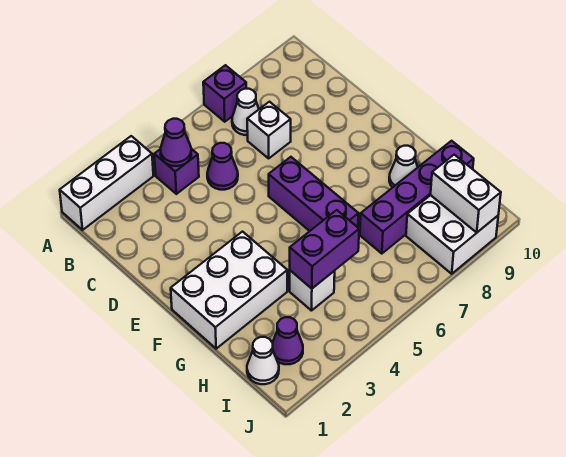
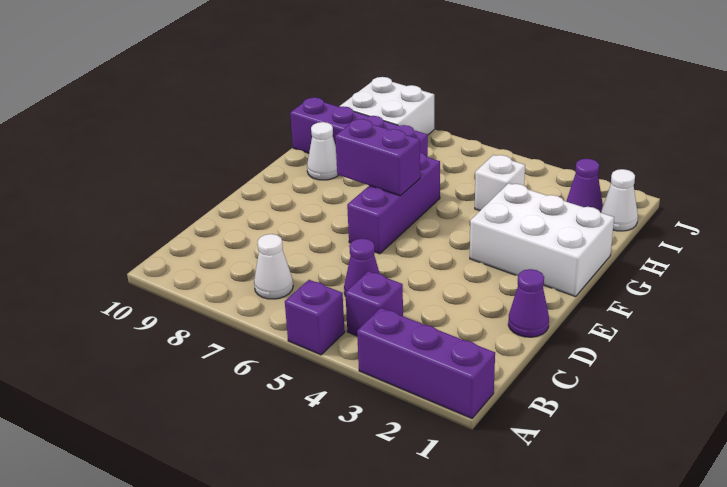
white 1x3 brick [60,136,153,230] -> purple 1x3 brick [357,308,495,418]
purple 1x1 brick [203,65,246,122] -> purple 1x1 brick moved to [285,280,345,355]
purple 1x1 cone [161,119,191,166] -> purple 1x1 cone moved to [508,269,549,337]
white 1x1 brick [247,102,291,158] -> none
purple 1x2 brick [290,210,359,288] -> purple 1x2 brick moved to [335,119,420,196]
white 1x2 brick [431,155,501,232] -> none

